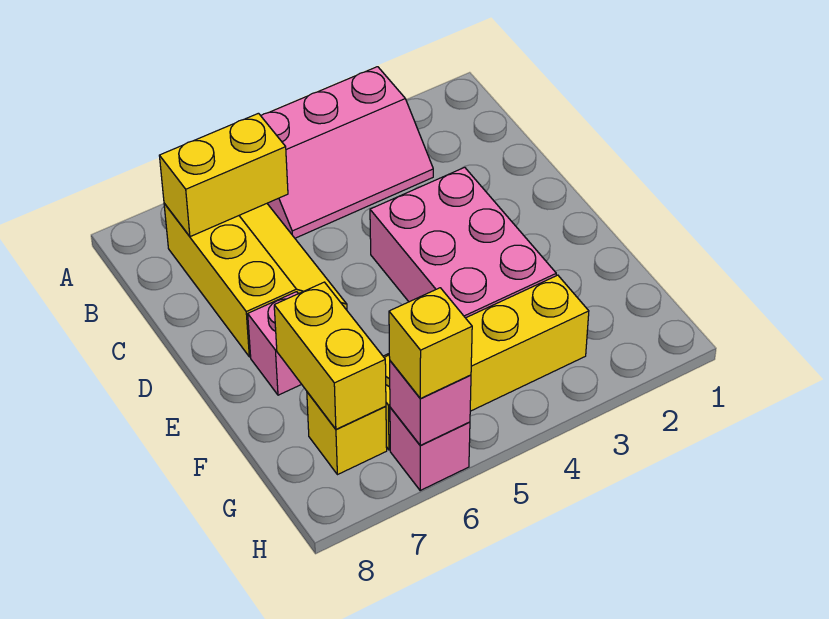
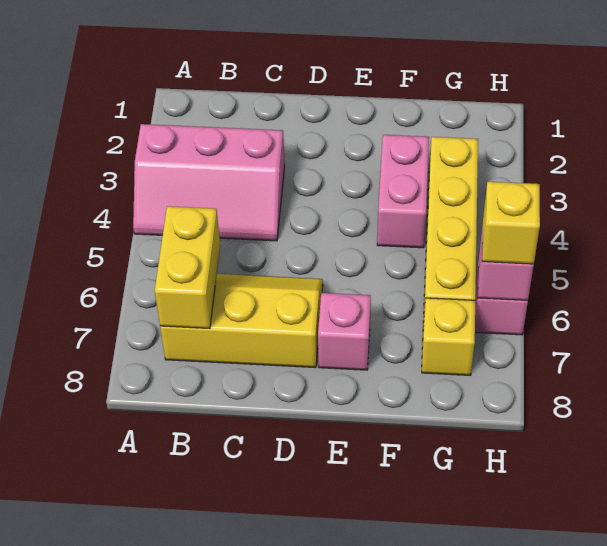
pink 2x3 slope [261,67,433,238] -> pink 2x3 slope turned to [133,124,285,241]
pink 2x3 brick [370,167,556,318] -> pink 1x2 brick [377,135,429,248]
yellow 1x2 brick [274,282,386,429] -> none

